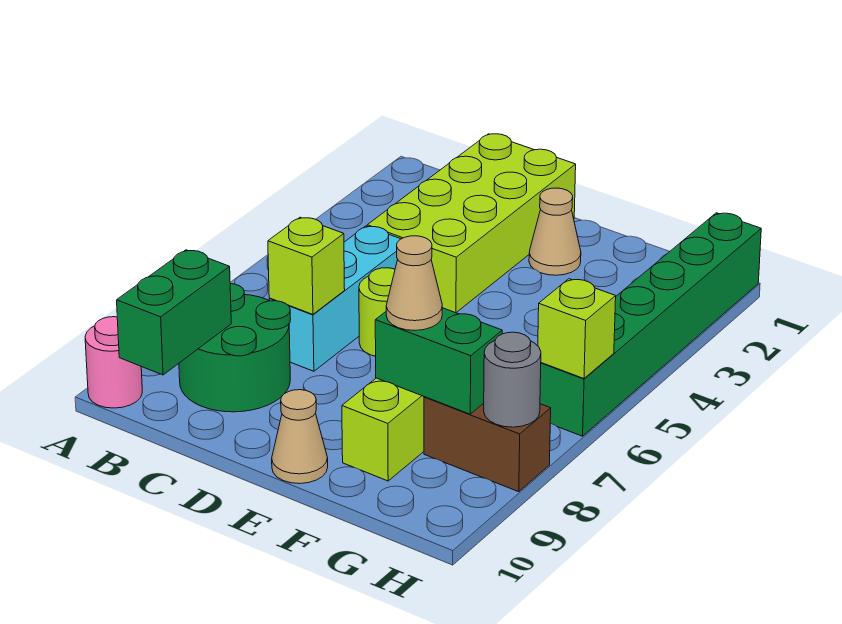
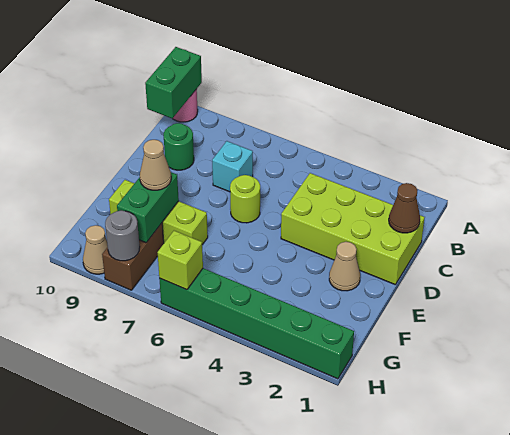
green 2x2 round brick [179,284,291,412] -> green 1x1 round brick [164,123,194,170]
green 1x2 brick [117,250,231,375] -> green 1x2 brick turned to [145,47,202,118]
none -> brown 1x1 cone [389,183,420,233]
cyan 1x3 brick [269,226,400,371] -> cyan 1x1 brick [212,141,253,192]
lime 1x1 brick [268,217,345,314] -> none
tan 1x1 cone [272,390,328,484] -> tan 1x1 cone moved to [83,225,108,274]

